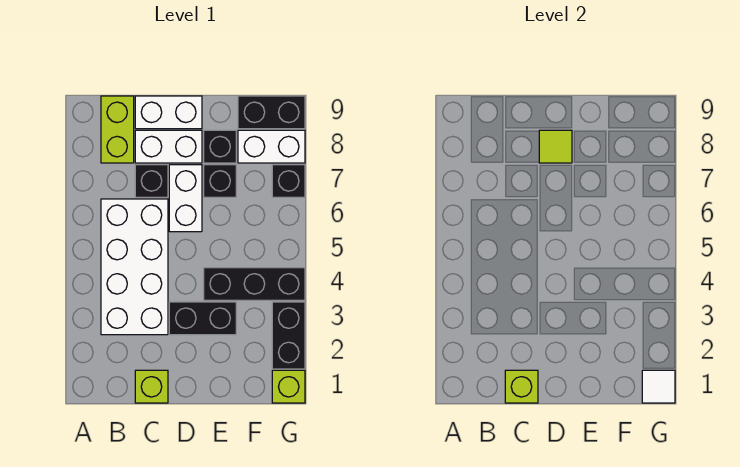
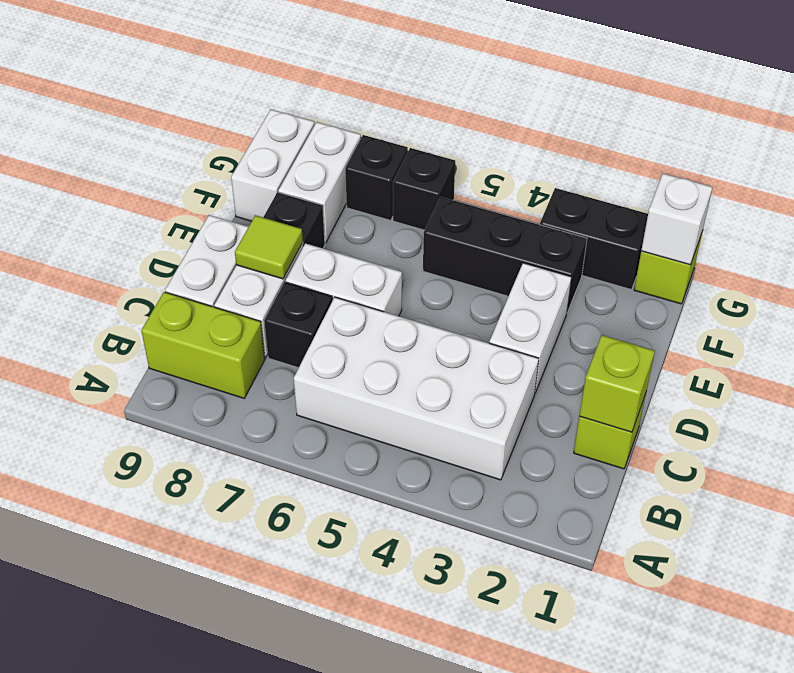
black 1x2 brick [169,302,236,335] -> white 1x2 brick [489,263,571,393]
black 1x3 brick [204,268,305,300] -> black 1x3 brick turned to [423,197,587,312]
black 1x1 brick [204,165,236,197] -> black 1x1 brick moved to [393,148,455,230]
black 1x2 brick [238,96,305,129] -> white 1x2 brick [231,109,315,221]
white 1x1 tile [642,370,675,403] -> white 1x1 brick [641,173,712,265]

